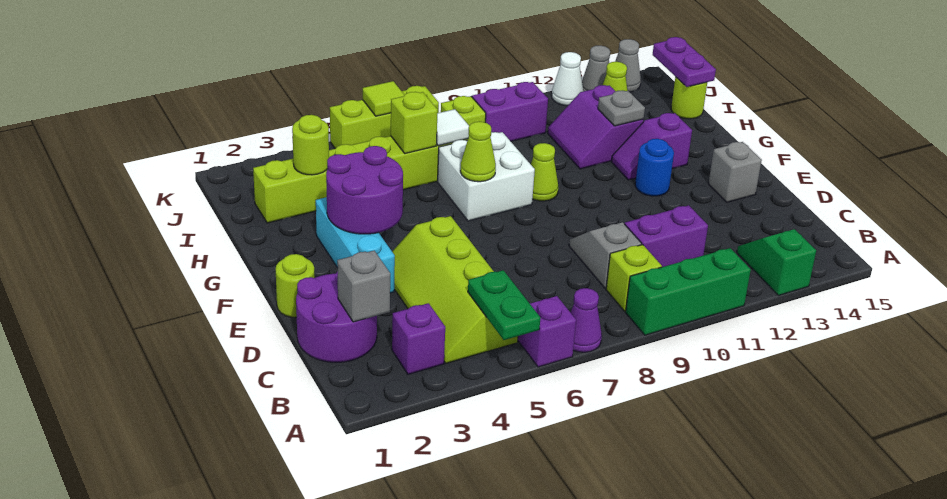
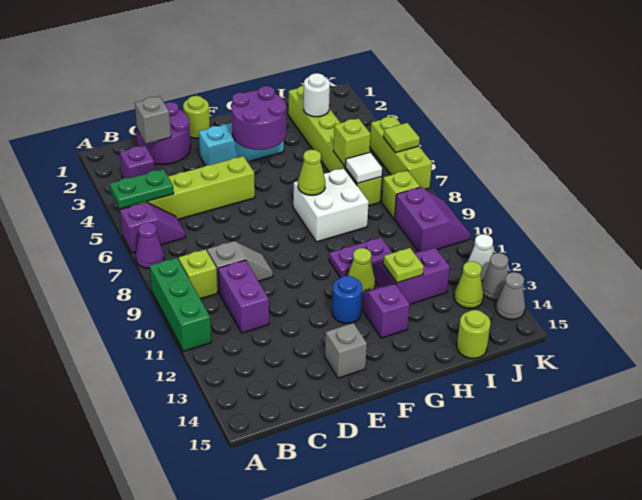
green 1x2 slope [737,229,816,295] -> none
lime 1x1 cone [531,143,558,201] -> lime 1x1 cone moved to [348,248,375,292]
grey 1x1 plate [598,91,645,126] -> lime 1x1 plate [384,248,424,283]
lime 1x1 round brick [292,115,329,175] -> white 1x1 round brick [304,73,330,117]
purple 1x2 plate [653,37,716,87] -> purple 1x2 plate moved to [329,237,392,278]

